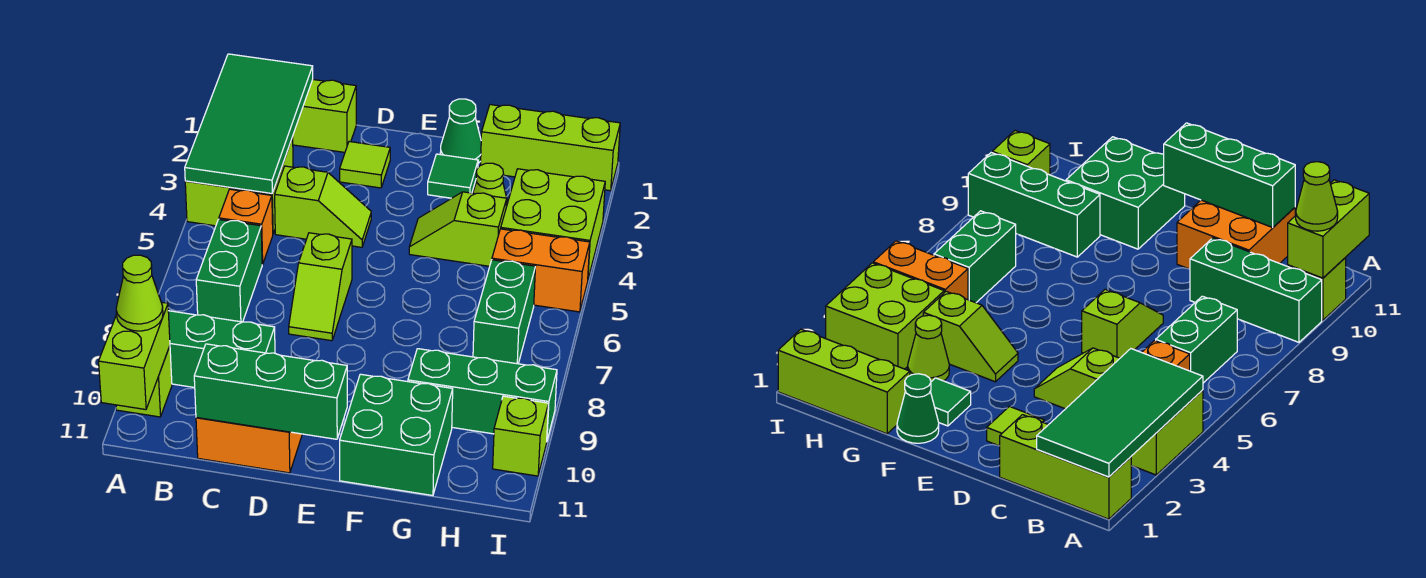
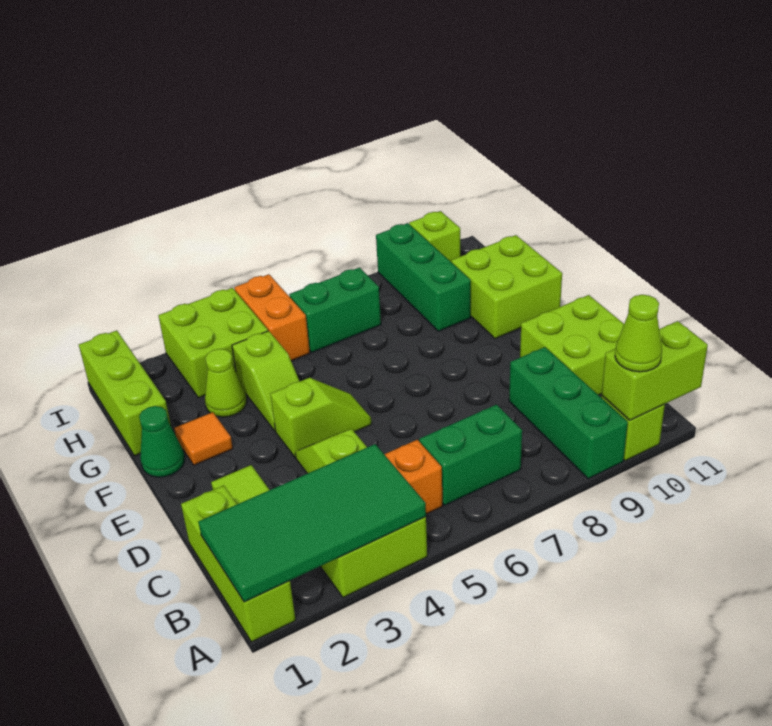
orange 2x2 brick [196,417,302,473] -> lime 2x2 brick [520,295,624,395]
green 1x3 brick [194,344,347,439] -> none
lime 1x2 slope [289,233,352,341] -> lime 1x2 slope moved to [271,378,371,457]
green 1x1 tile [428,154,478,198] -> orange 1x1 tile [174,412,233,465]
green 2x2 brick [340,374,453,496] -> lime 2x2 brick [451,235,562,339]

